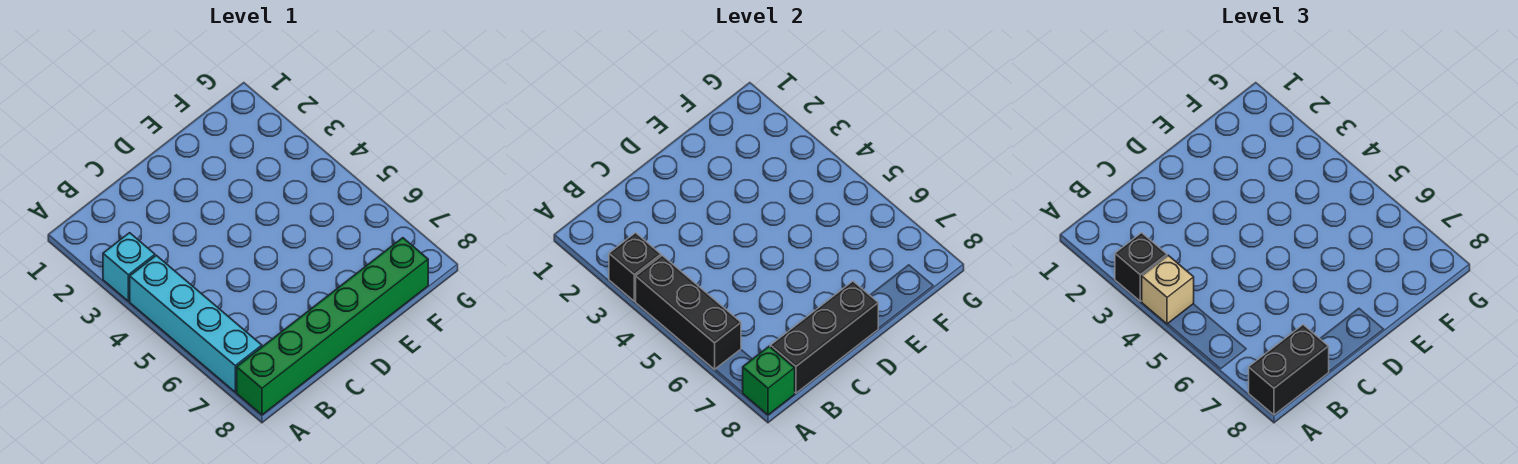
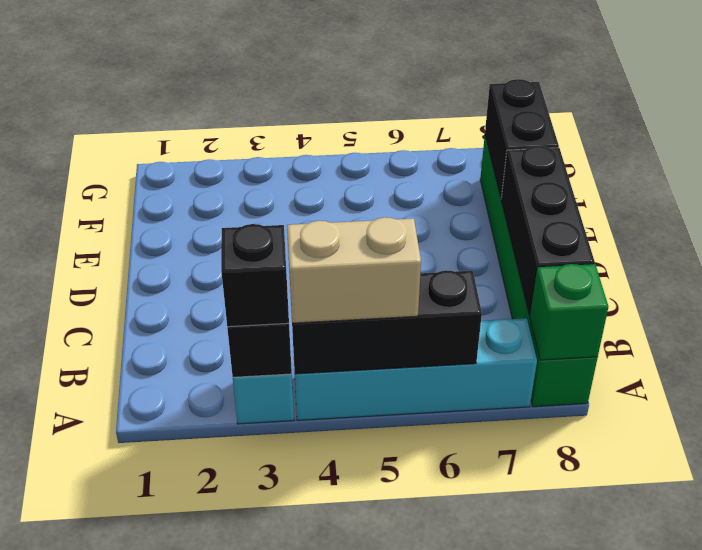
tan 1x1 brick [1142,255,1194,324] -> tan 1x2 brick [287,217,421,323]
black 1x2 brick [1249,325,1329,415] -> black 1x2 brick moved to [485,79,559,198]

